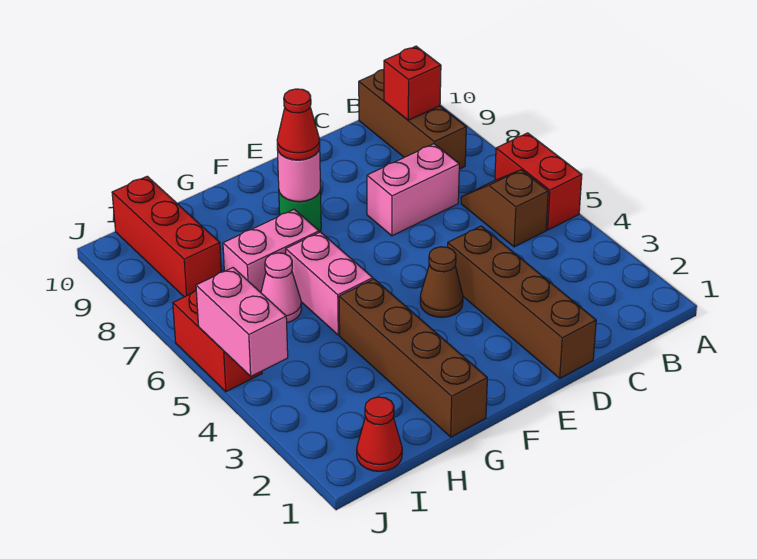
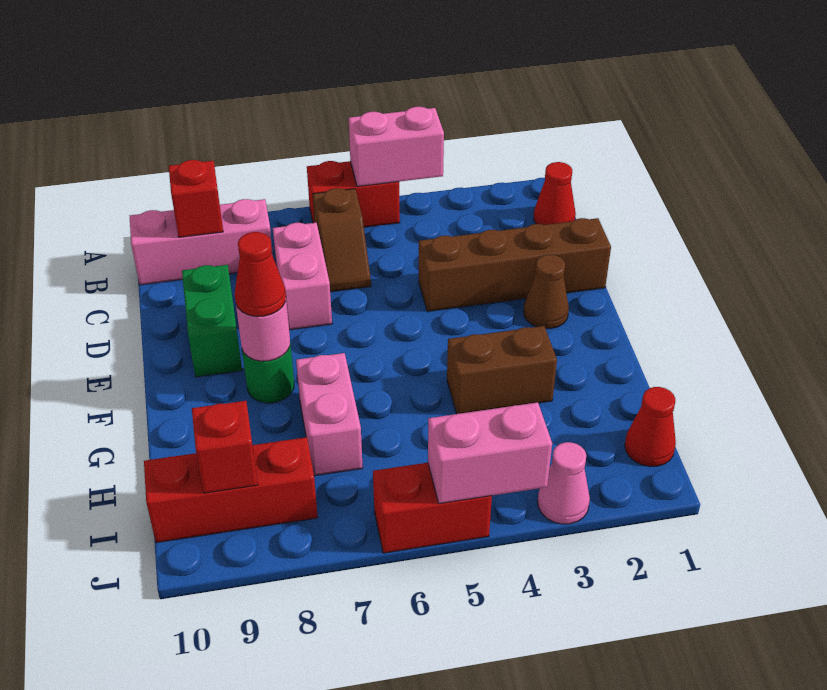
none -> red 1x1 cone [534,162,576,225]
brown 1x2 slope [461,170,548,247] -> brown 1x2 slope turned to [313,188,371,292]
brown 1x3 brick [359,69,466,169] -> pink 1x3 brick [130,199,273,285]
none -> green 1x2 brick [182,265,242,377]
brown 1x1 cone [420,247,463,317] -> brown 1x1 cone moved to [524,255,569,329]
brown 1x4 brick [339,279,487,437] -> brown 1x2 brick [447,326,557,414]
pink 1x2 brick [286,232,373,335] -> pink 1x2 brick moved to [349,107,444,186]
pink 1x1 cone [261,253,302,323] -> pink 1x1 cone moved to [538,442,590,524]
none -> red 1x1 brick [192,401,258,493]

